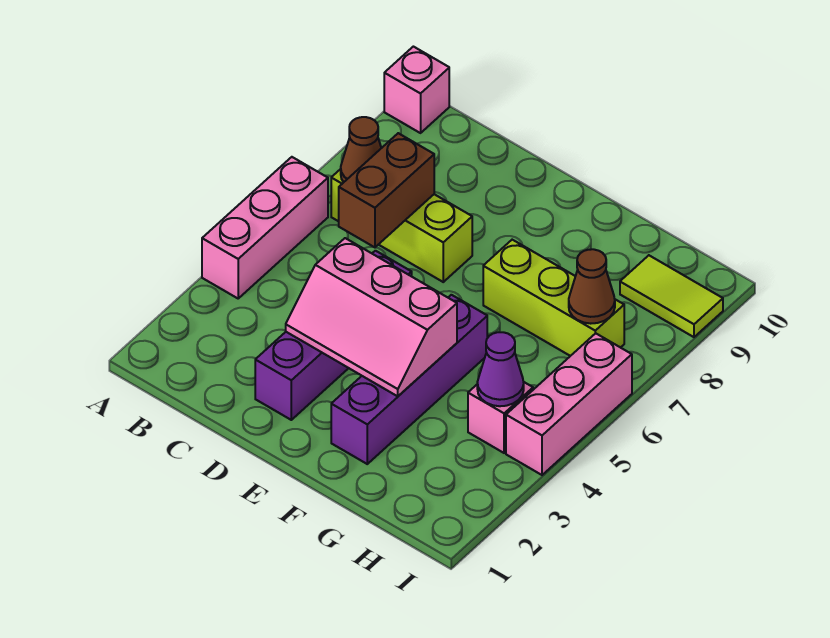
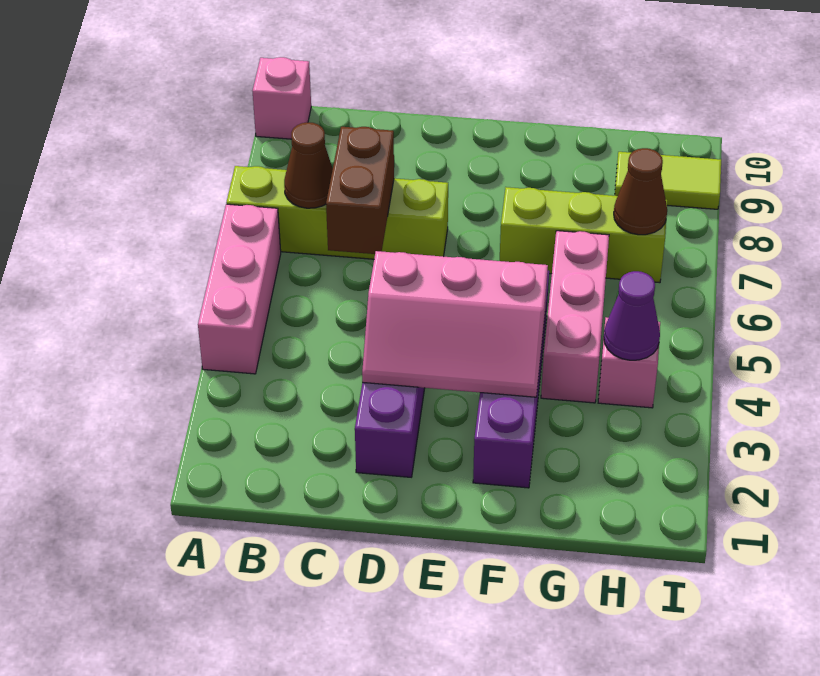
lime 1x3 brick [331,169,472,282] -> lime 1x4 brick [226,166,448,259]
pink 1x3 brick [506,333,632,475] -> pink 1x3 brick moved to [541,231,609,403]

